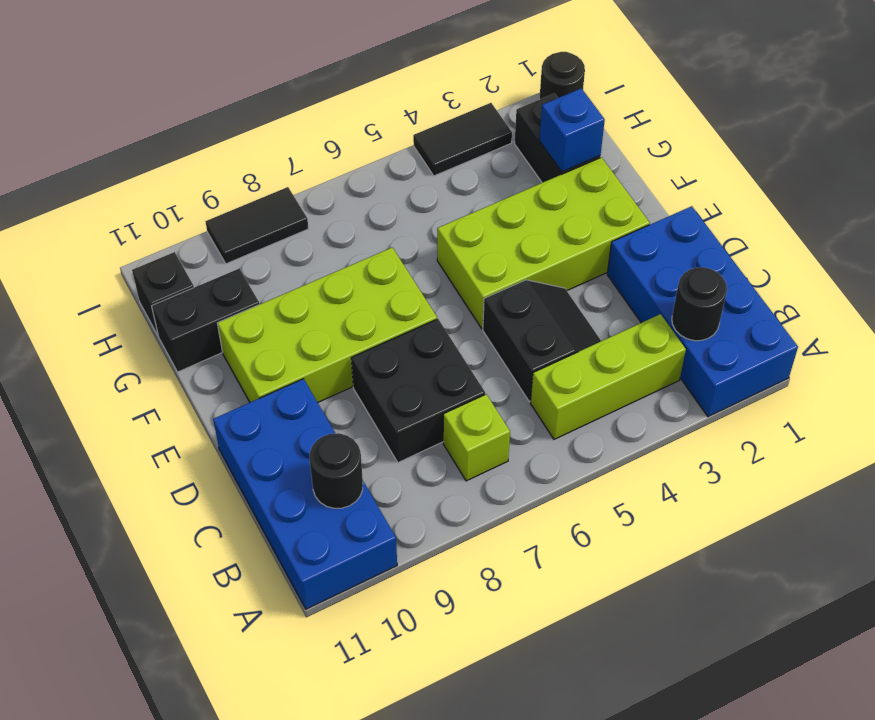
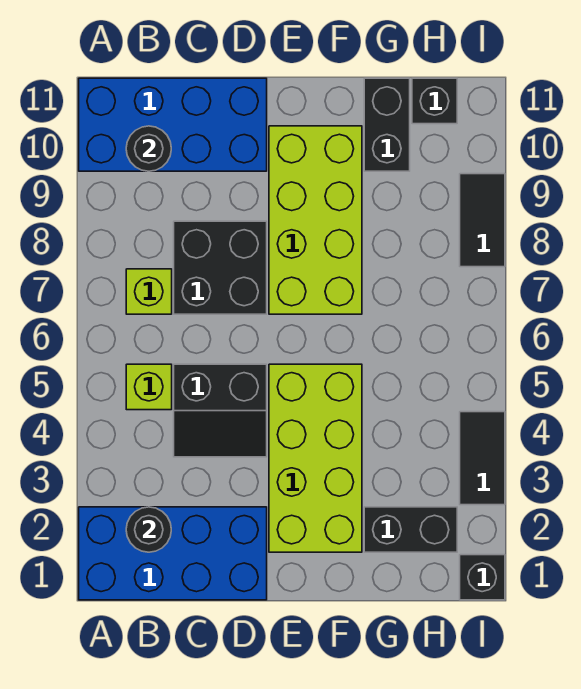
lime 1x3 brick [530,314,686,439] -> lime 1x1 brick [126,364,172,410]
blue 1x1 brick [539,88,605,172] -> none
black 1x1 round brick [539,52,585,99] -> black 1x1 brick [460,555,505,600]

